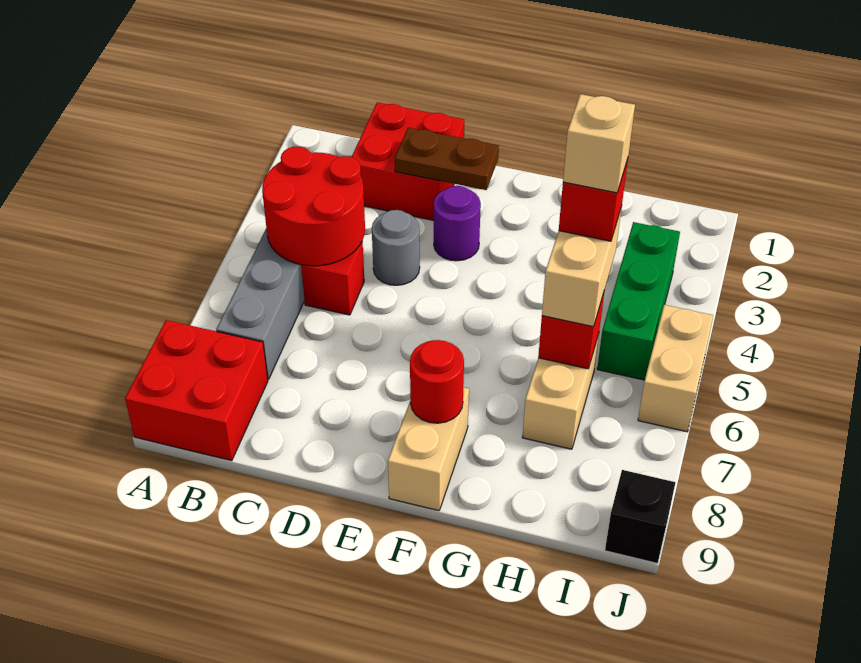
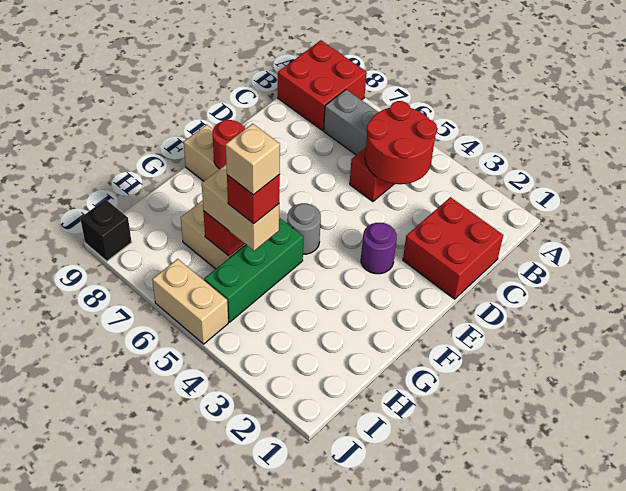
brown 1x2 plate [395,128,499,190] -> none
grey 1x1 round brick [372,210,420,285] -> grey 1x1 round brick moved to [287,203,321,254]
green 1x3 brick [597,222,680,380] -> green 1x3 brick turned to [204,218,304,322]

